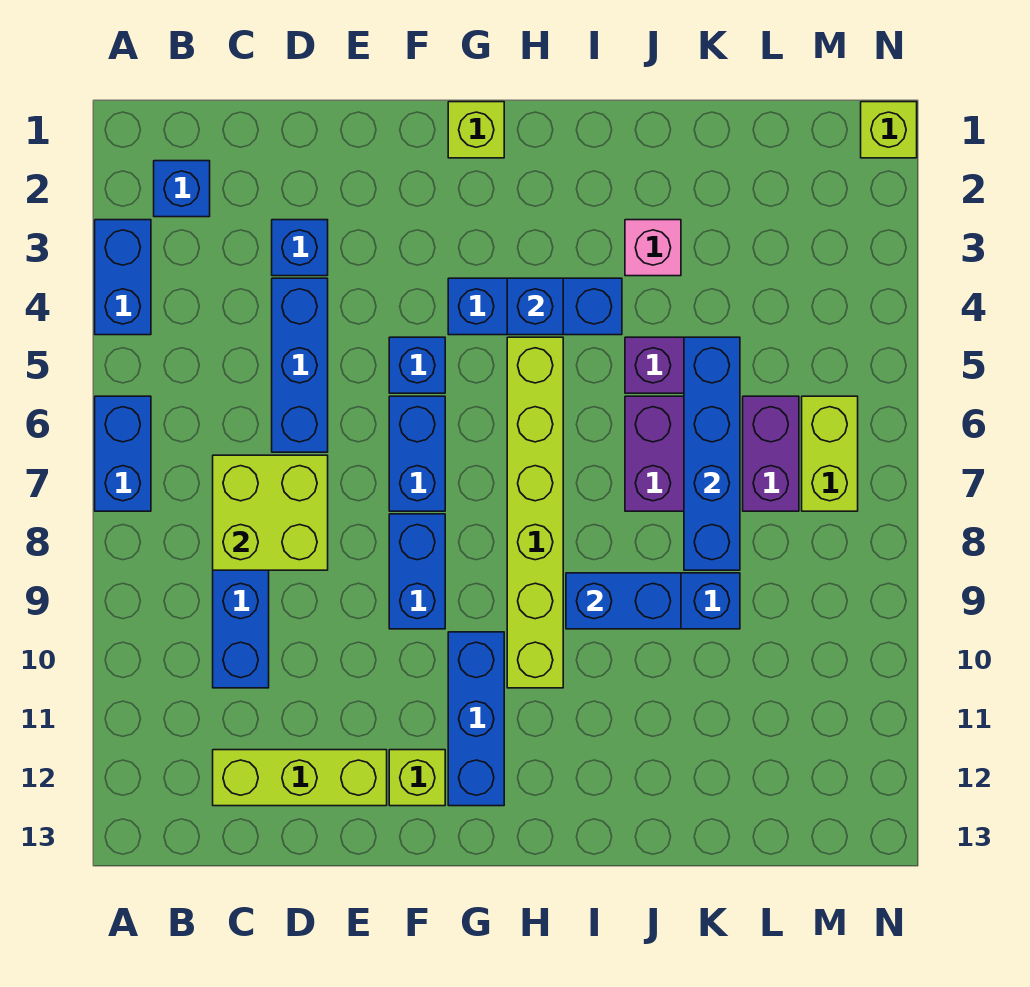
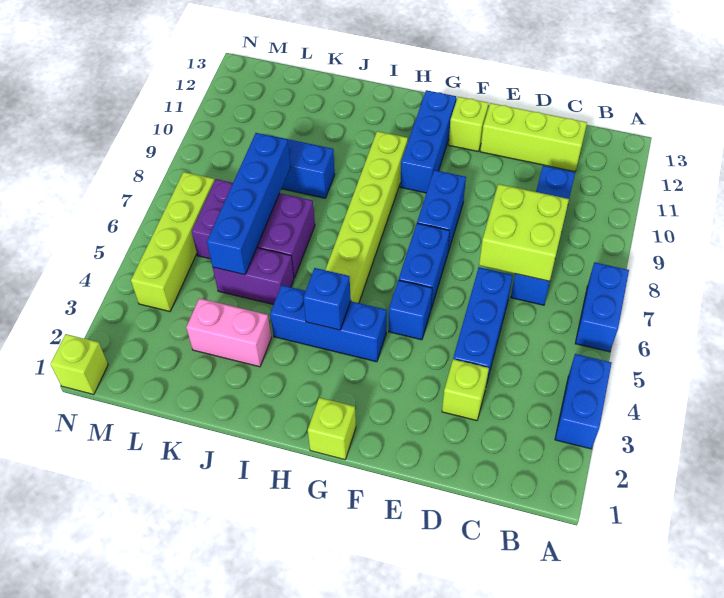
blue 1x1 brick [154,161,210,217] -> none
blue 1x1 brick [272,220,328,276] -> lime 1x1 brick [442,359,489,421]
blue 1x2 brick [566,573,681,629] -> none
pink 1x1 brick [625,220,681,276] -> pink 1x2 brick [186,298,271,367]
lime 1x2 brick [802,396,858,511] -> lime 1x4 brick [131,172,214,312]

